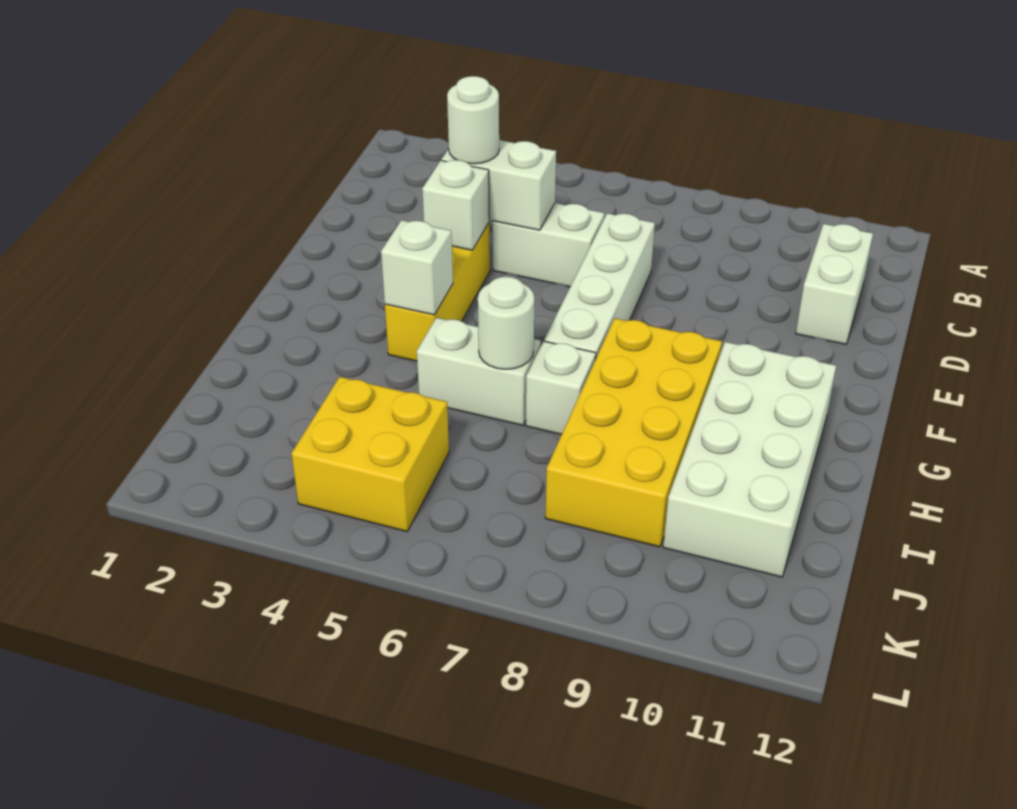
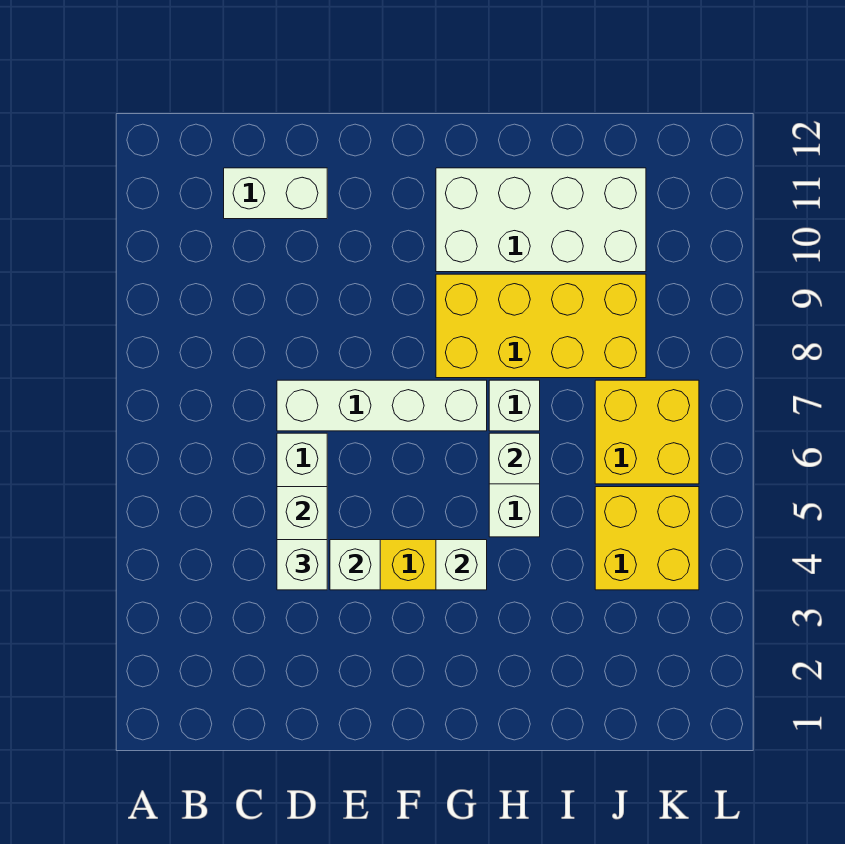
white 1x1 round brick [447,76,499,164] -> white 1x1 brick [277,540,327,590]
white 1x1 round brick [478,277,534,369] -> white 1x1 brick [489,433,540,484]
none -> yellow 2x2 brick [595,380,699,484]

